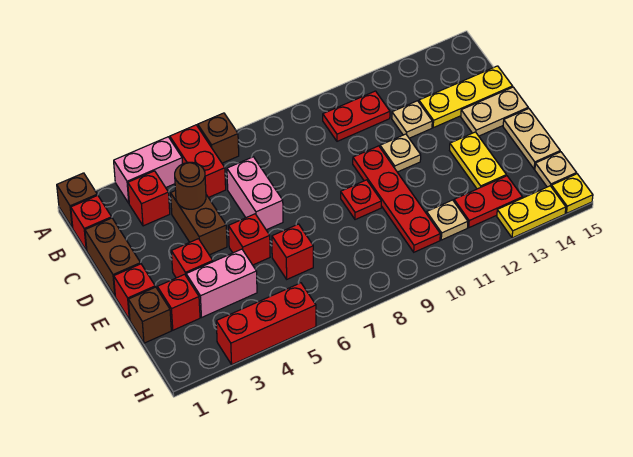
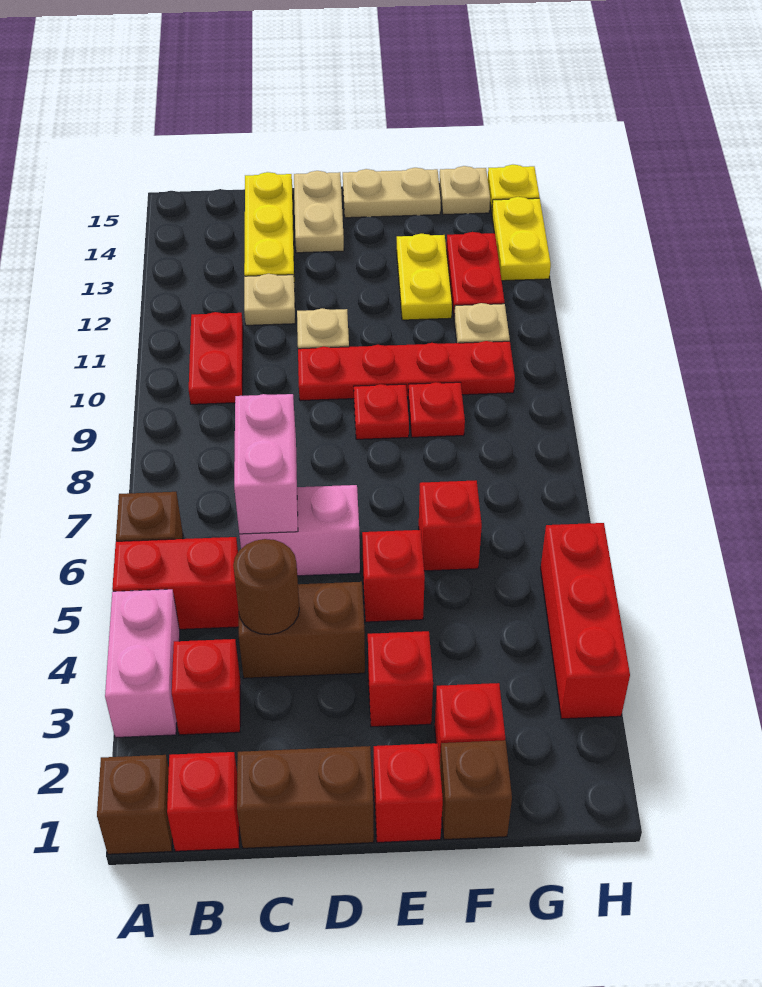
yellow 1x2 plate [450,132,506,189] -> yellow 1x2 plate turned to [396,234,452,320]
pink 1x2 brick [186,249,257,318] -> pink 1x2 brick moved to [234,394,298,534]
none -> red 1x1 plate [408,382,465,437]

